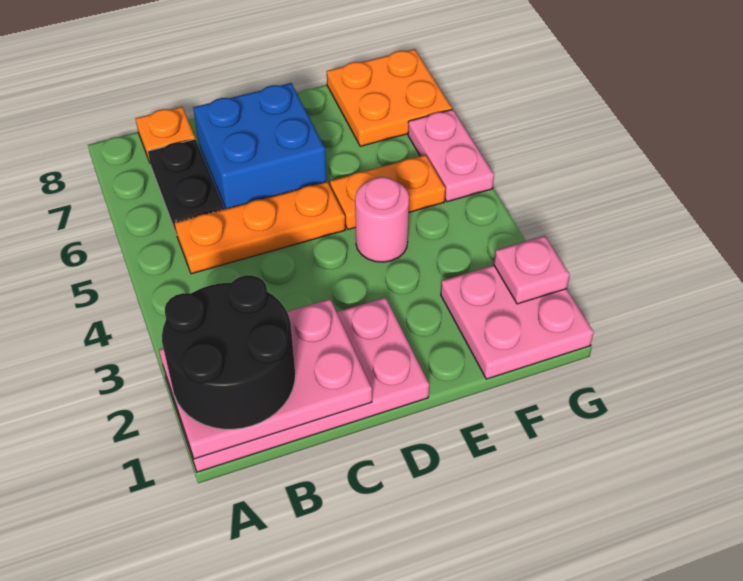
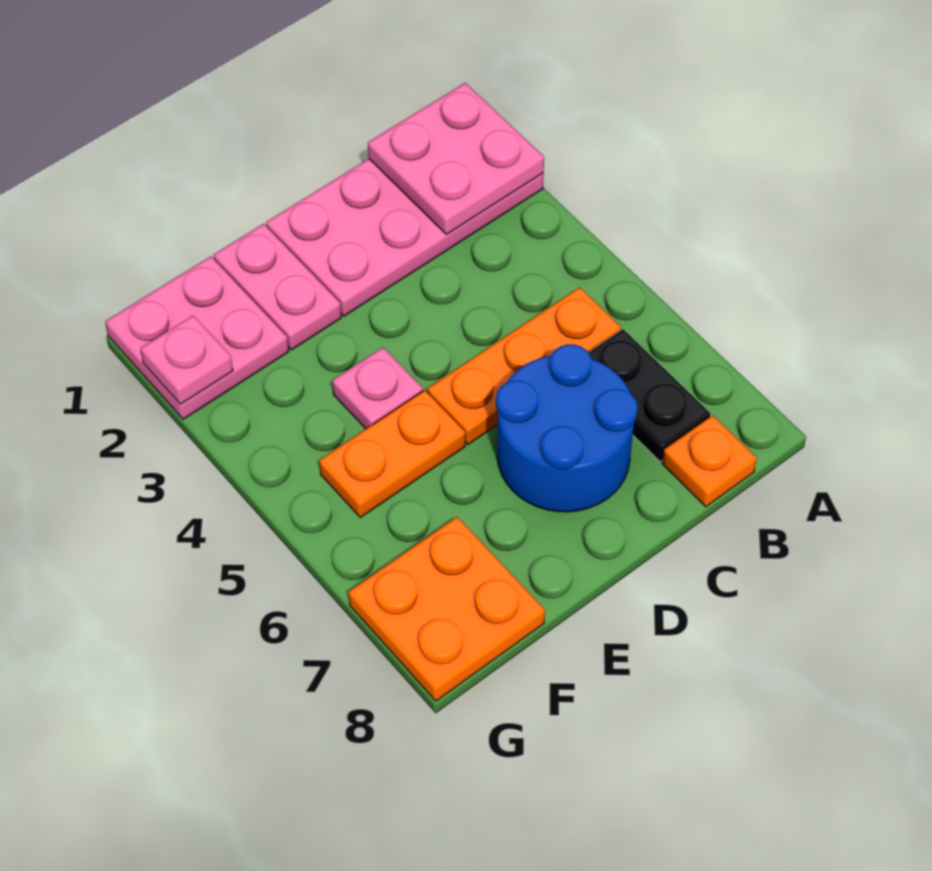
pink 2x3 plate [159,299,372,459] -> pink 2x2 plate [368,83,544,234]
black 2x2 round brick [162,275,295,429] -> none
blue 2x2 brick [193,83,327,209] -> blue 2x2 round brick [496,344,638,512]
pink 1x1 round brick [355,177,409,262] -> pink 1x1 plate [332,347,423,429]
pink 1x2 plate [408,110,494,202] -> pink 1x2 plate moved to [214,224,341,350]

